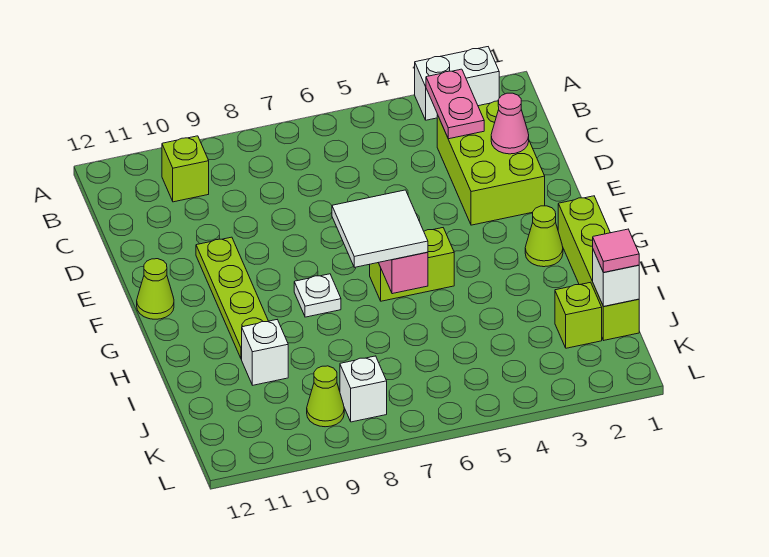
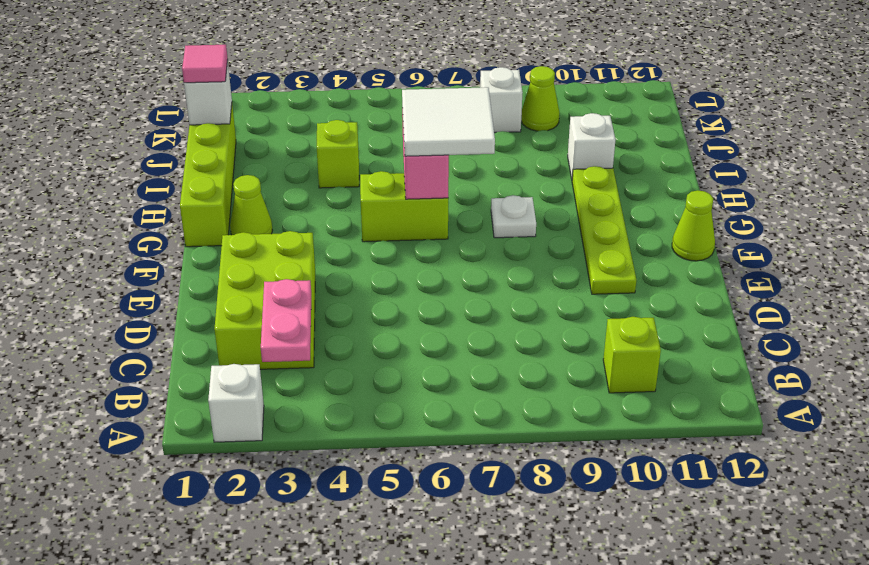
white 1x2 brick [415,47,499,120] -> white 1x1 brick [208,364,264,442]
pink 1x1 cone [491,93,529,154] -> none
lime 1x1 brick [555,282,602,348] -> lime 1x1 brick moved to [317,120,359,188]

